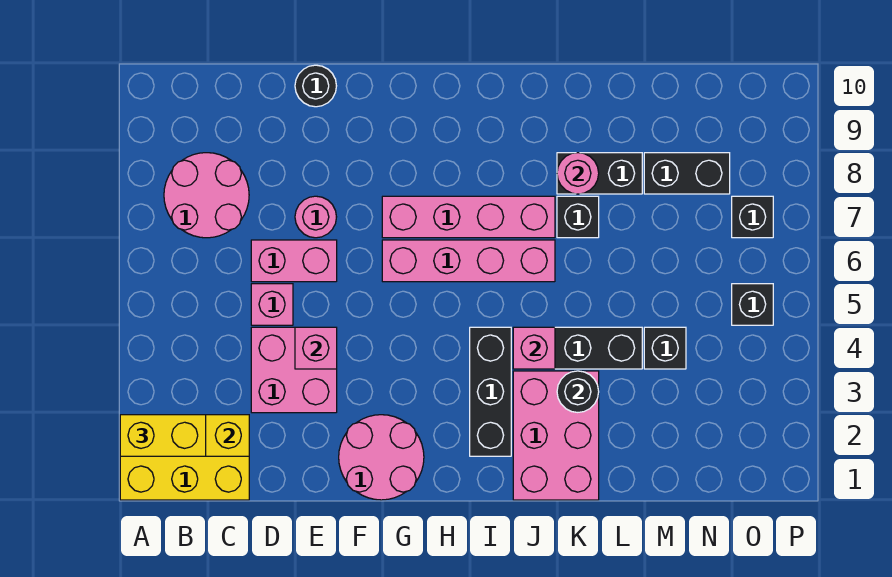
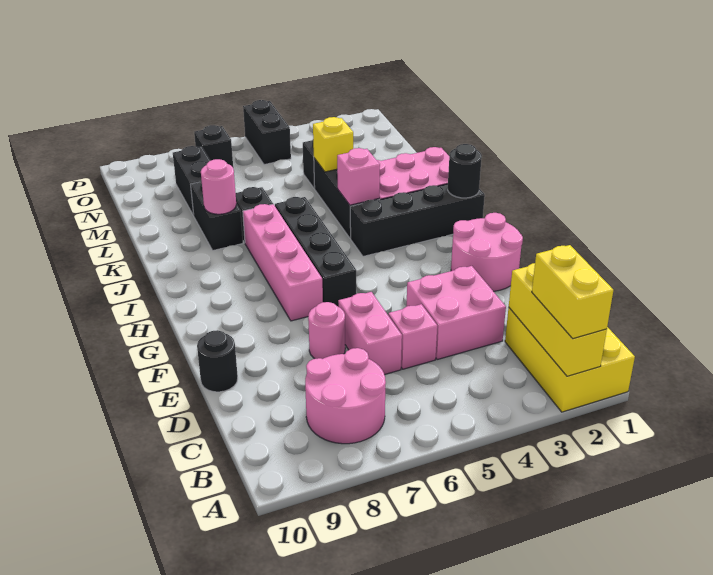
pink 1x1 brick [295,327,337,369] -> none
pink 1x4 brick [382,240,555,282] -> black 1x4 brick [275,197,356,307]
black 1x3 brick [470,327,511,456] -> black 1x4 brick [350,184,485,256]
black 1x1 round brick [557,371,599,412] -> black 1x1 round brick moved to [448,144,482,198]
none -> yellow 1x1 brick [313,117,353,172]
black 1x1 brick [732,284,773,325] -> black 1x2 brick [243,100,291,165]

